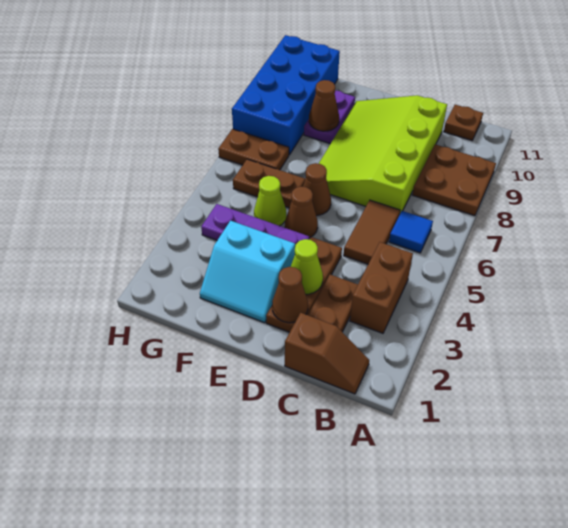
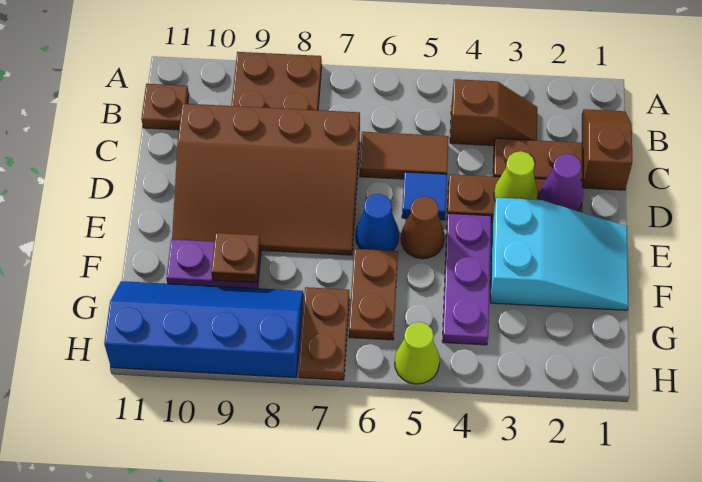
brown 1x2 brick [350,242,413,333] -> brown 1x2 slope [450,79,537,145]
blue 1x1 tile [389,211,433,253] -> blue 1x1 tile moved to [402,172,447,220]
lime 3x4 slope [319,95,447,213] -> brown 3x4 slope [172,104,360,255]
brown 1x1 cone [272,267,308,323] -> purple 1x1 cone [539,154,583,211]
cyan 2x2 slope [200,220,295,323] -> cyan 2x3 slope [490,198,628,310]
brown 1x1 cone [303,163,331,216] -> blue 1x1 cone [356,194,399,251]
lime 1x1 cone [254,176,286,226] -> lime 1x1 cone moved to [395,322,440,384]
brown 1x1 cone [309,80,339,131] -> brown 1x1 plate [211,233,260,283]
blue 2x4 brick [232,35,340,155] -> blue 2x4 slope [104,281,303,378]

